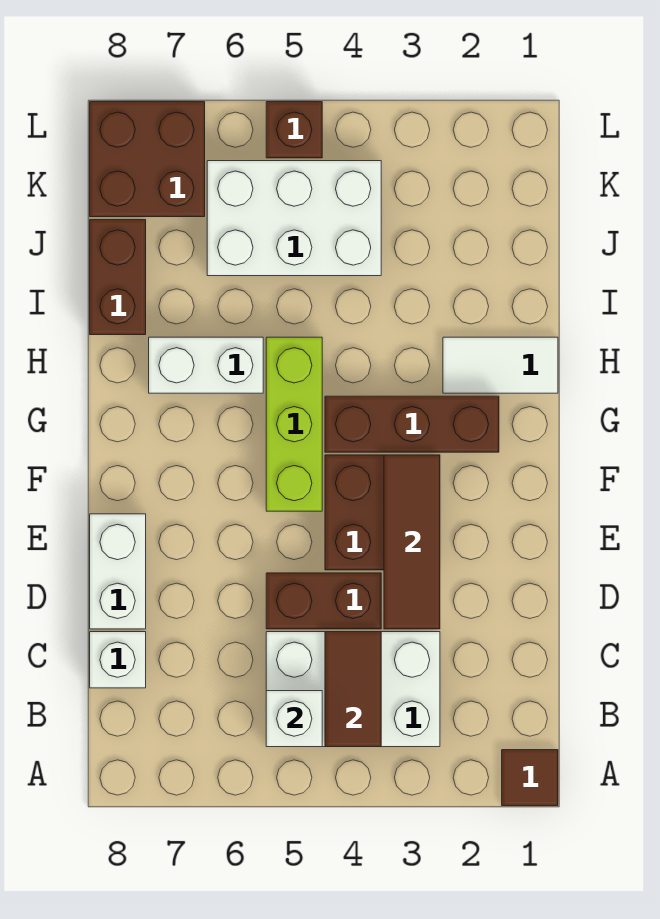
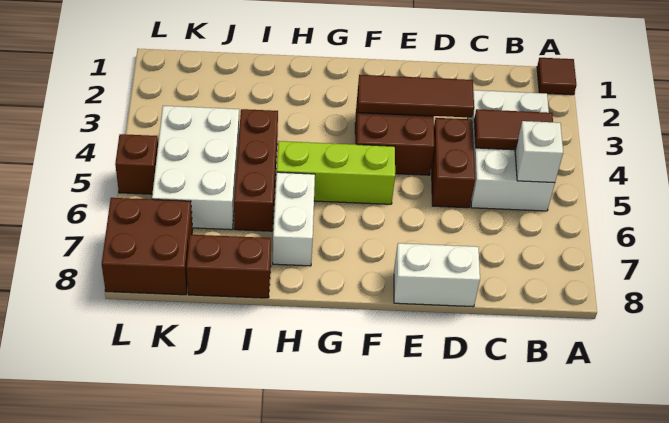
white 1x1 brick [90,632,146,688] -> none
brown 1x3 brick [325,396,499,452] -> brown 1x3 brick moved to [234,109,278,231]
white 1x2 tile [443,337,558,393] -> none

